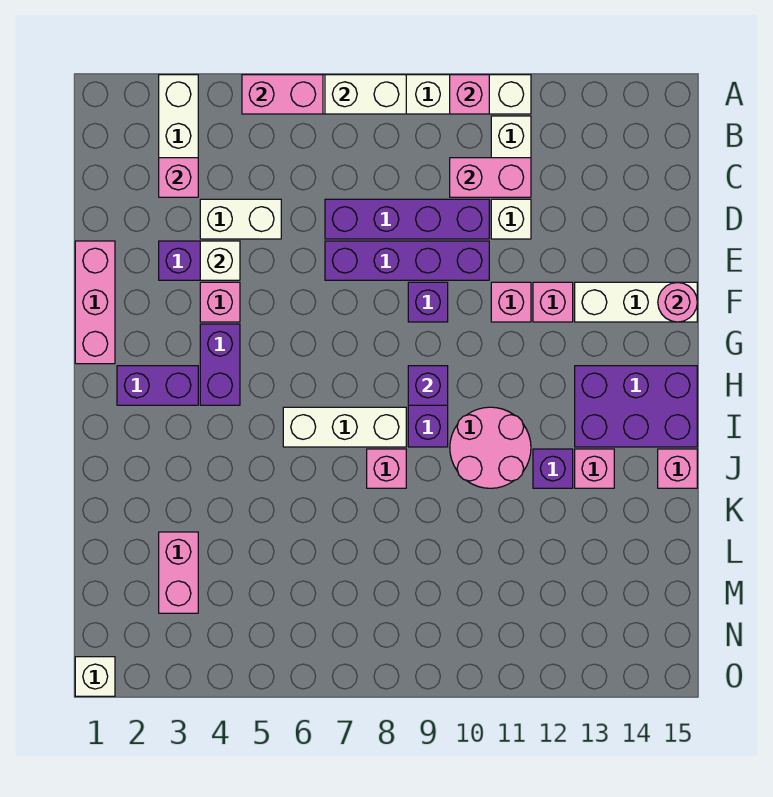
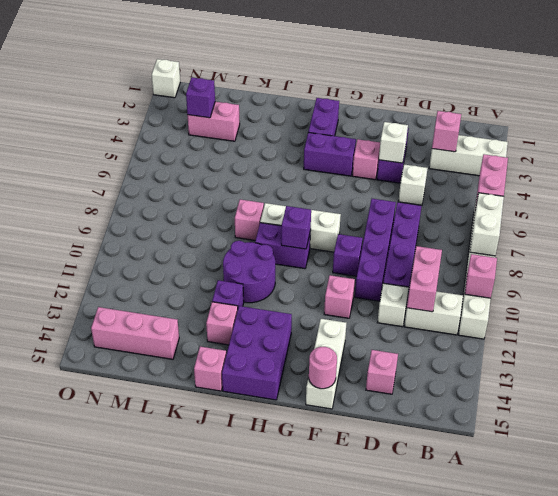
white 1x2 brick [200,199,281,239] -> white 1x1 brick [398,164,428,205]
pink 1x3 brick [75,241,115,364] -> pink 1x3 brick moved to [91,307,179,359]
pink 1x1 brick [533,282,573,322] -> pink 1x1 brick moved to [366,350,398,394]
white 1x3 brick [283,407,406,447] -> white 1x3 brick turned to [260,203,341,252]
pink 2x2 round brick [450,407,531,488] -> purple 2x2 round brick [223,241,275,303]
none -> purple 1x1 brick [186,77,215,118]

